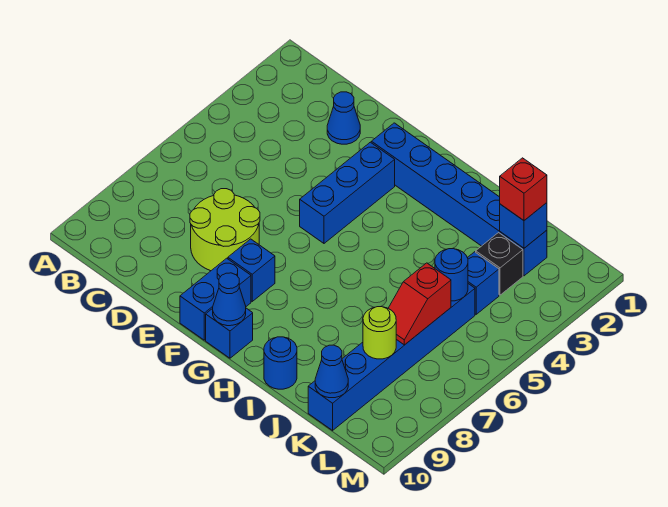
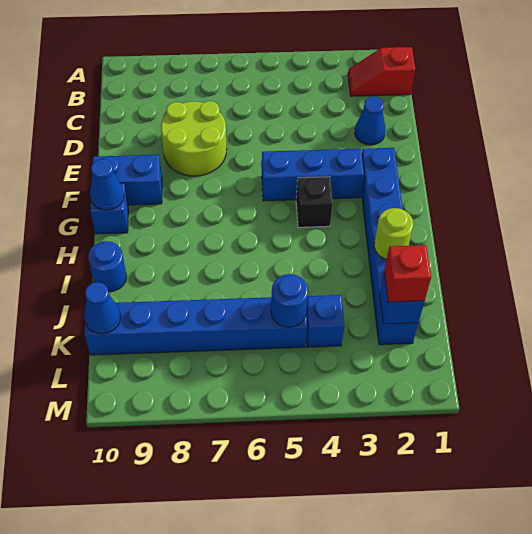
blue 1x1 brick [228,239,275,301] -> none
black 1x1 brick [476,233,523,295] -> black 1x1 brick moved to [296,177,333,227]
red 1x2 slope [388,263,451,345] -> red 1x2 slope moved to [348,47,415,96]
lime 1x1 round brick [363,307,396,359] -> lime 1x1 round brick moved to [374,208,413,259]

